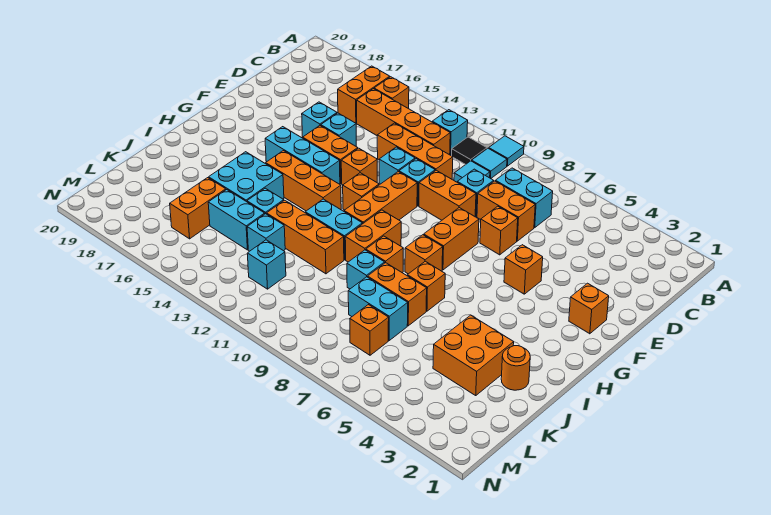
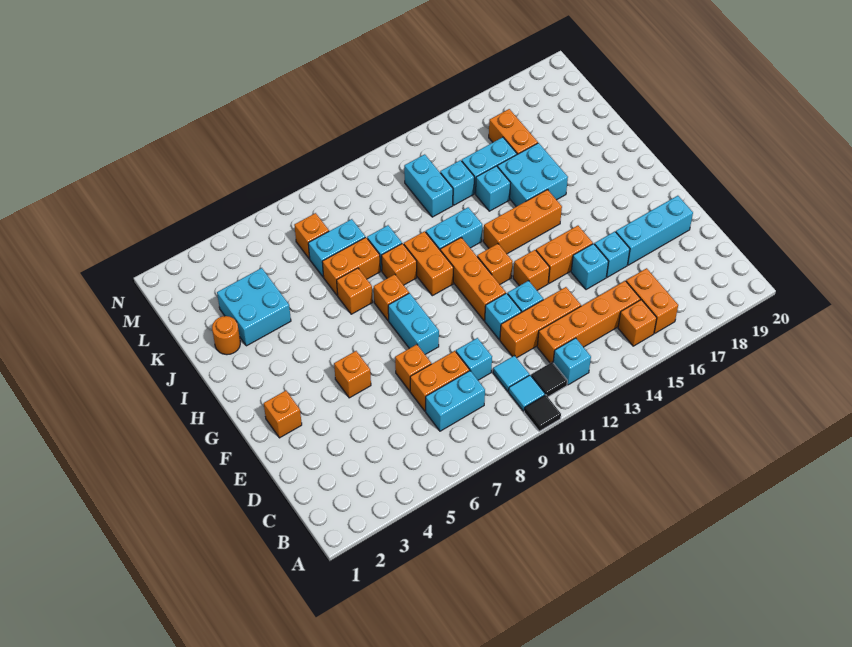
cyan 1x1 tile [489,136,524,166] -> black 1x1 tile [524,395,561,431]
orange 1x2 brick [419,170,476,220] -> none
orange 1x2 brick [424,208,479,270] -> cyan 1x2 brick [388,293,439,354]
cyan 1x3 brick [265,127,340,184] -> cyan 1x3 brick moved to [616,196,693,265]
orange 2x2 brick [433,315,514,395] -> cyan 2x2 brick [217,268,291,346]
orange 1x3 brick [267,200,344,274] -> none
cyan 1x1 brick [247,240,286,289] -> cyan 1x2 brick [404,154,453,217]

